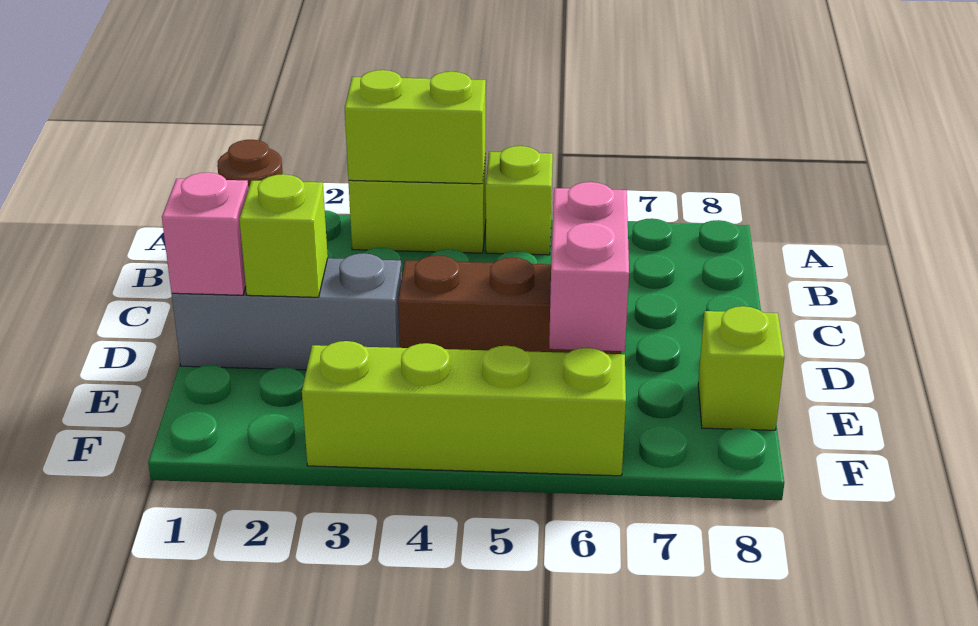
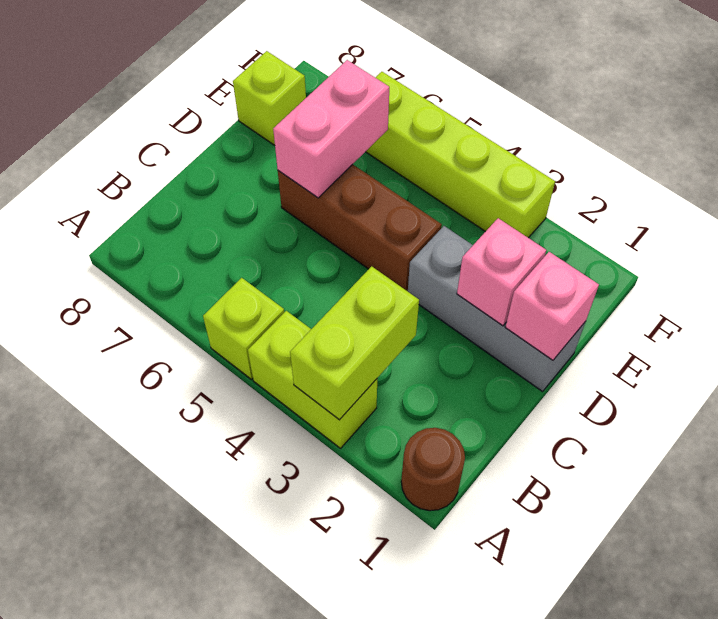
lime 1x2 brick [345,70,486,184] -> lime 1x2 brick turned to [290,266,419,420]
lime 1x1 brick [239,174,328,297] -> pink 1x1 brick [457,218,546,326]

